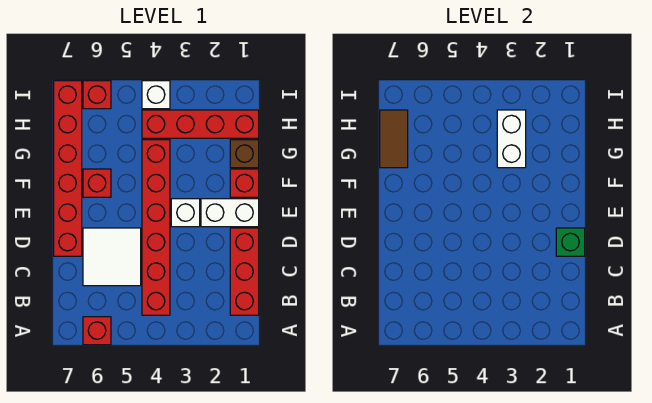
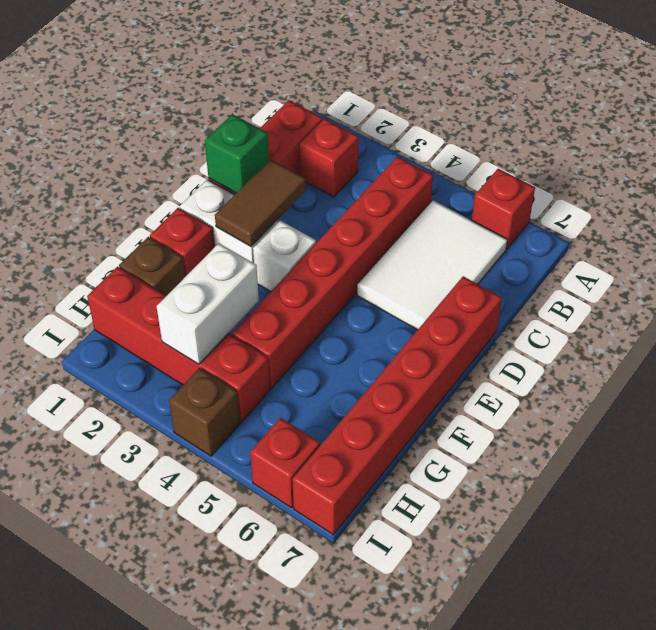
white 2x2 tile [83,228,141,286] -> white 2x3 tile [357,200,507,330]
red 1x1 brick [83,169,111,197] -> red 1x1 brick moved to [299,119,359,197]
brown 1x2 tile [380,110,408,168] -> brown 1x2 tile moved to [215,159,306,247]
white 1x1 brick [142,81,170,109] -> brown 1x1 brick [169,368,240,456]

